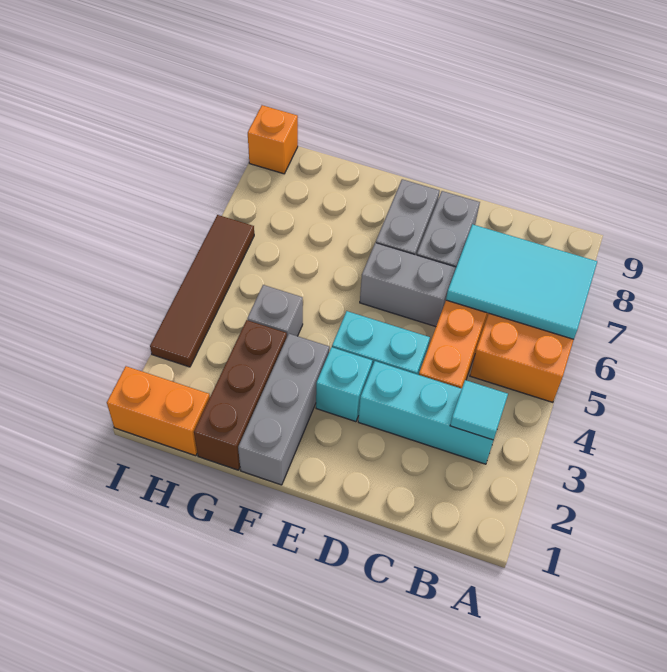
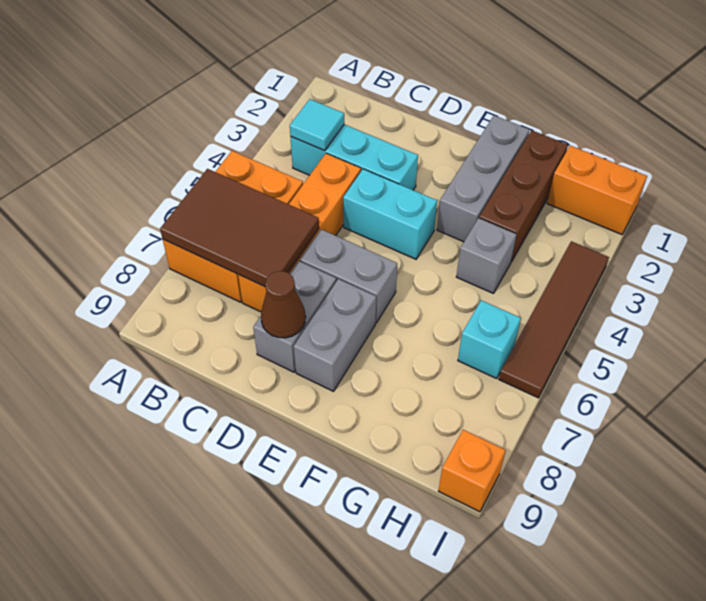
cyan 2x3 tile [446,224,597,339] -> brown 2x3 tile [160,169,319,287]
none -> brown 1x1 cone [261,271,306,338]
cyan 1x1 brick [316,347,372,422] -> cyan 1x1 brick moved to [458,300,521,379]

